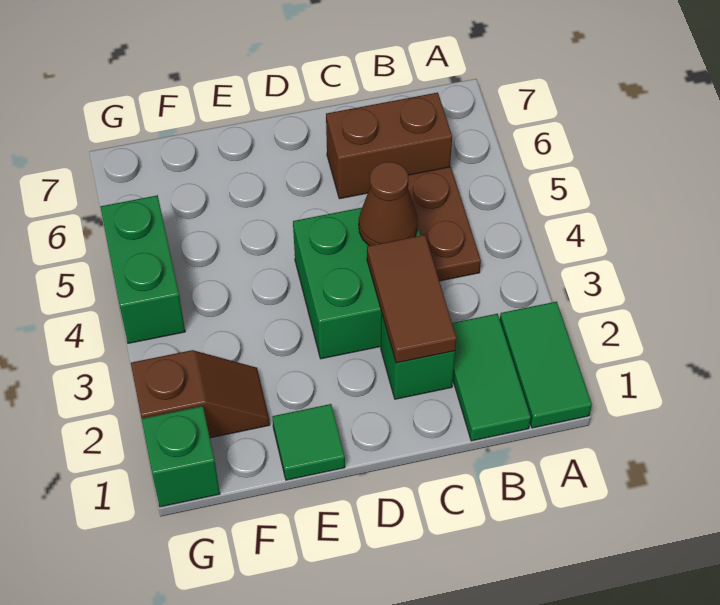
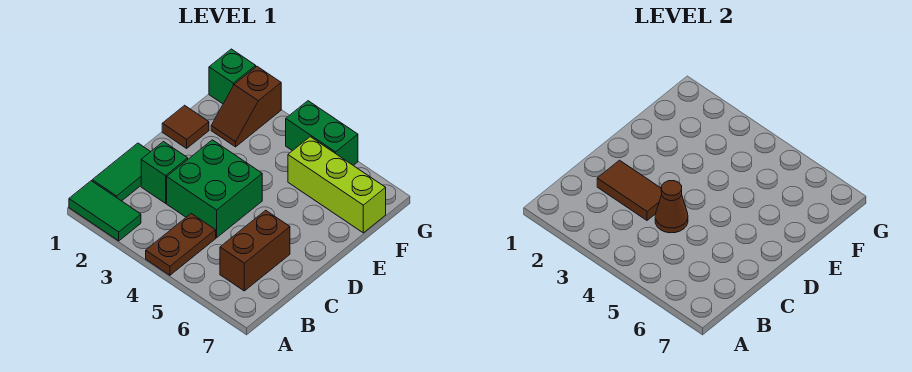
green 1x2 tile [452,314,531,441] -> green 1x2 tile turned to [92,143,151,201]
brown 1x2 plate [408,167,481,281] -> brown 1x2 plate turned to [146,214,216,275]
green 1x1 tile [272,404,345,480] -> brown 1x1 tile [162,105,209,148]
none -> lime 1x3 brick [288,137,386,233]

